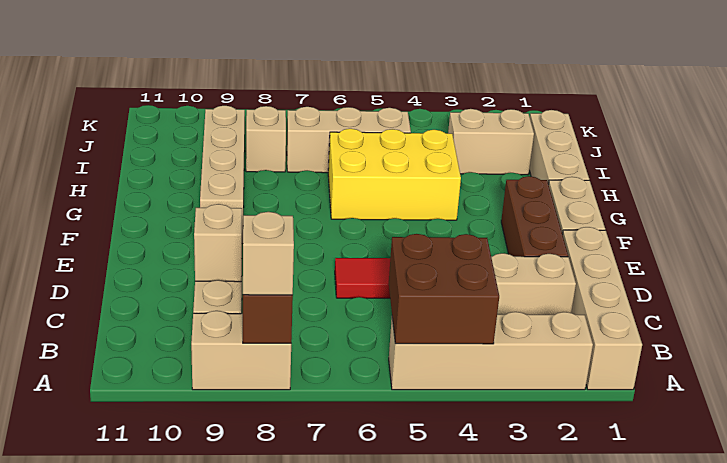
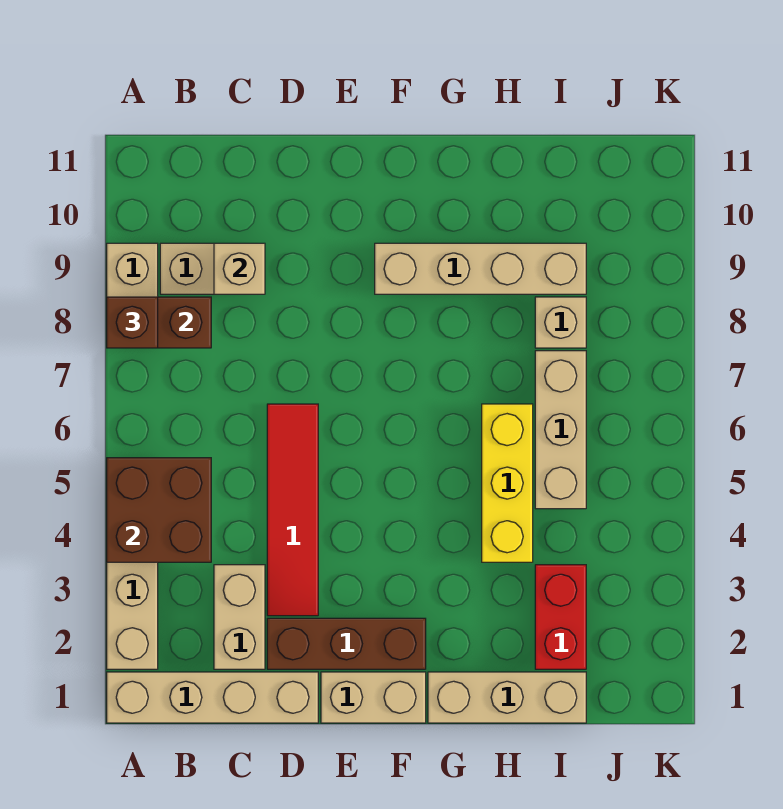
tan 1x1 brick [243,212,294,295] -> brown 1x1 brick [107,297,158,348]
yellow 2x3 brick [328,129,461,220] -> yellow 1x3 brick [482,404,533,562]
tan 1x2 brick [448,109,534,175] -> red 1x2 brick [535,565,586,669]

